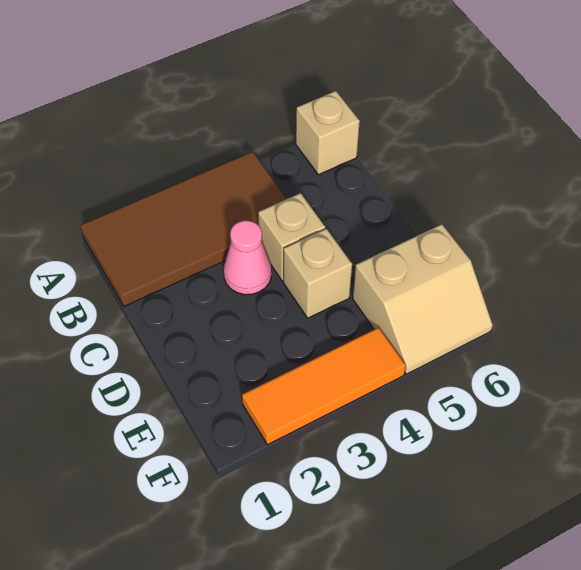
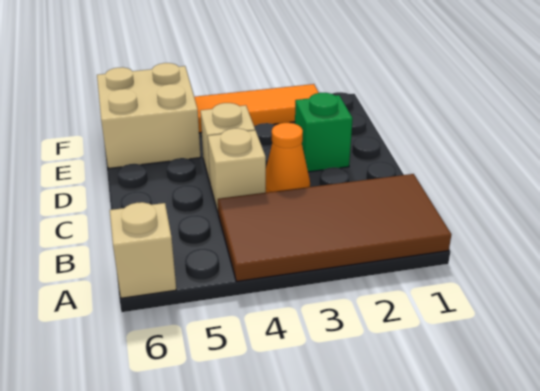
pink 1x1 cone [224,221,271,295] -> orange 1x1 cone [266,123,310,193]
none -> green 1x1 brick [295,93,353,172]
tan 2x2 slope [353,224,493,374] -> tan 2x2 brick [97,63,201,169]

